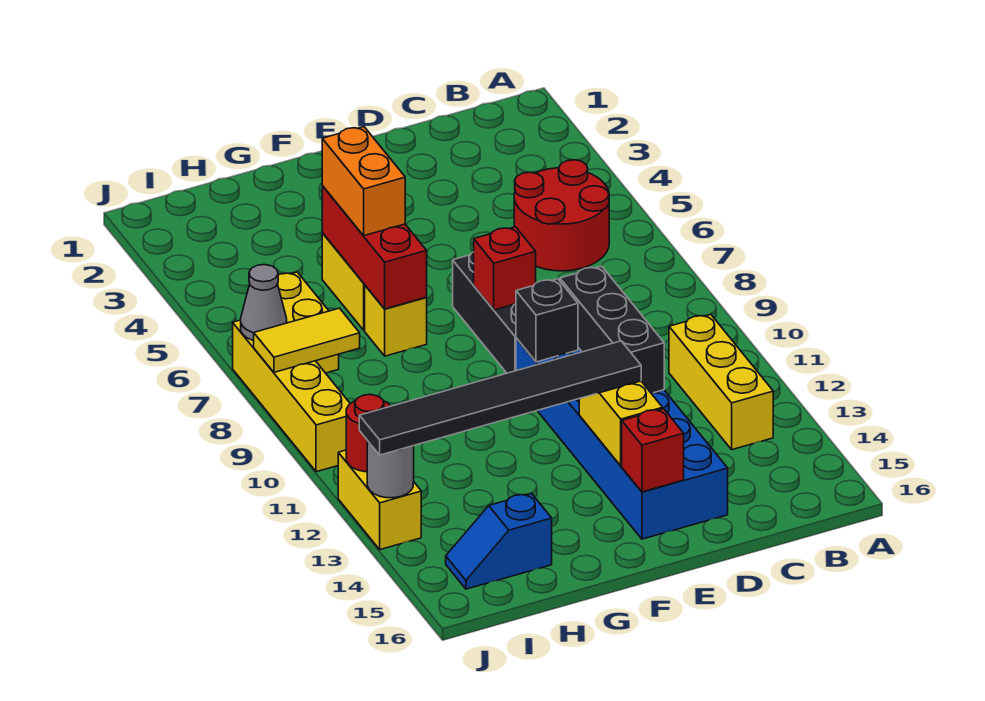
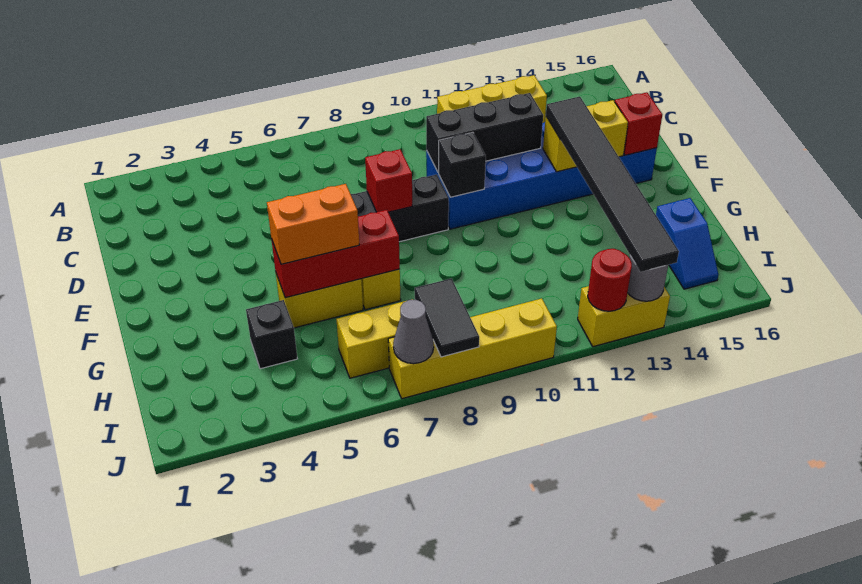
red 2x2 round brick [514,160,609,271] -> none
none -> black 1x1 brick [246,300,297,369]
yellow 1x2 tile [254,308,360,372] -> black 1x2 tile [415,278,479,357]

